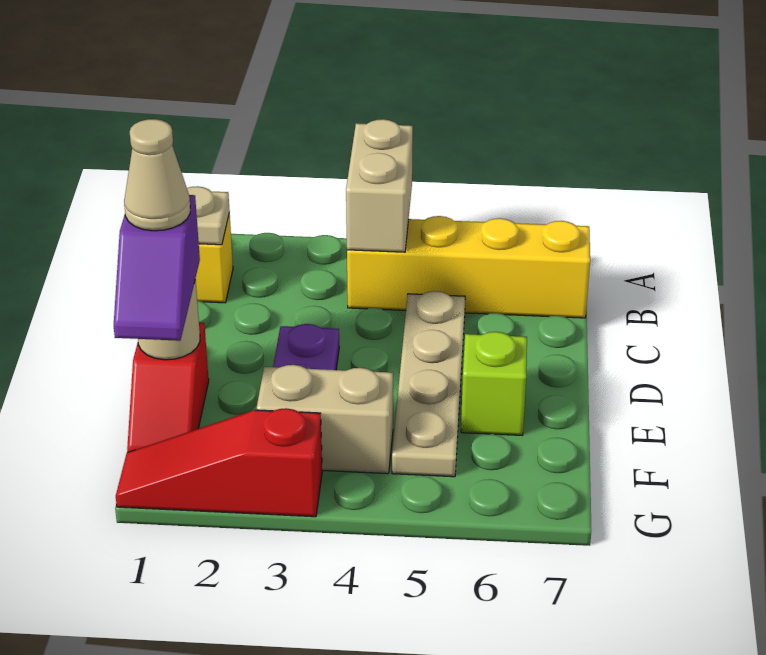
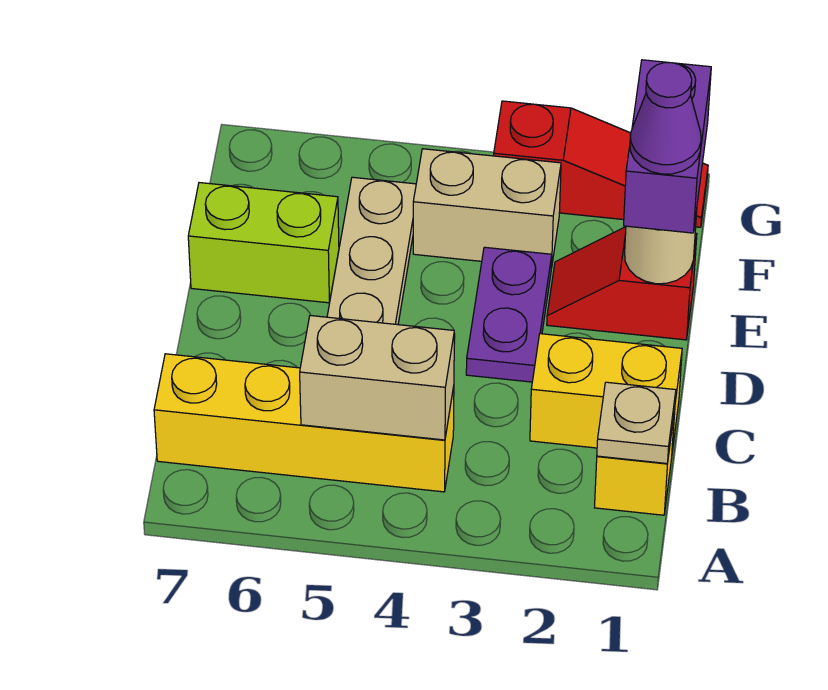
tan 1x2 brick [346,119,413,252] -> tan 1x2 brick turned to [300,315,454,440]
none -> yellow 1x2 brick [530,334,682,451]
red 1x2 slope [127,323,209,452] -> red 1x2 slope turned to [547,227,697,340]
purple 1x2 slope [114,195,200,341] -> purple 1x2 brick [624,60,711,233]
tan 1x1 cone [124,119,190,231] -> purple 1x1 cone [630,63,701,174]
lime 1x1 brick [461,332,527,435] -> lime 1x2 brick [188,183,339,303]

